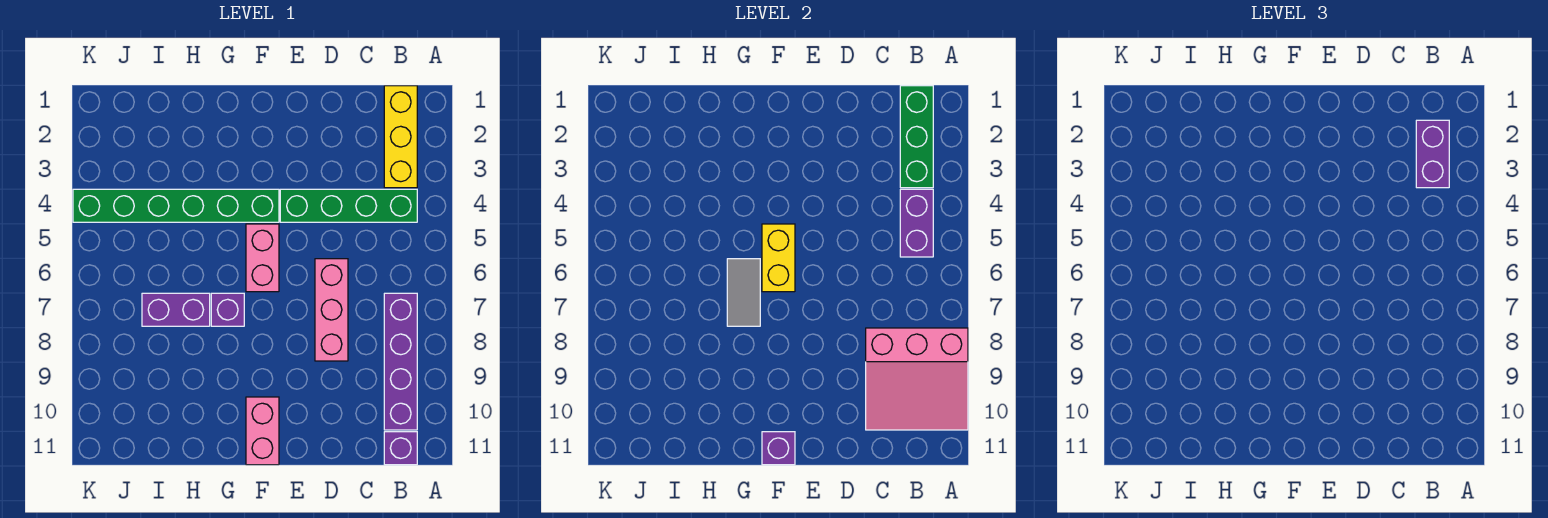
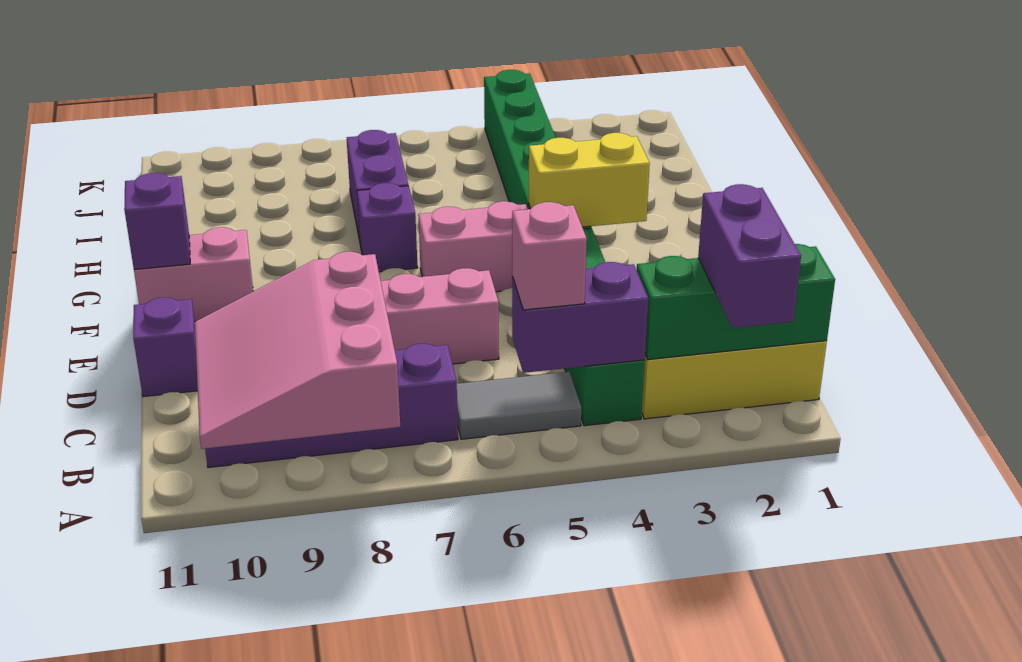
purple 1x2 brick [1416,120,1449,188] -> purple 1x2 brick turned to [698,184,801,328]
none -> pink 1x1 brick [512,202,587,310]
purple 1x1 brick [384,432,417,465] -> purple 1x1 brick moved to [133,298,198,397]
yellow 1x2 brick [762,224,795,292] -> yellow 1x2 brick moved to [529,133,650,227]
grey 1x2 tile [727,259,760,326] -> grey 1x2 tile moved to [457,372,581,439]

